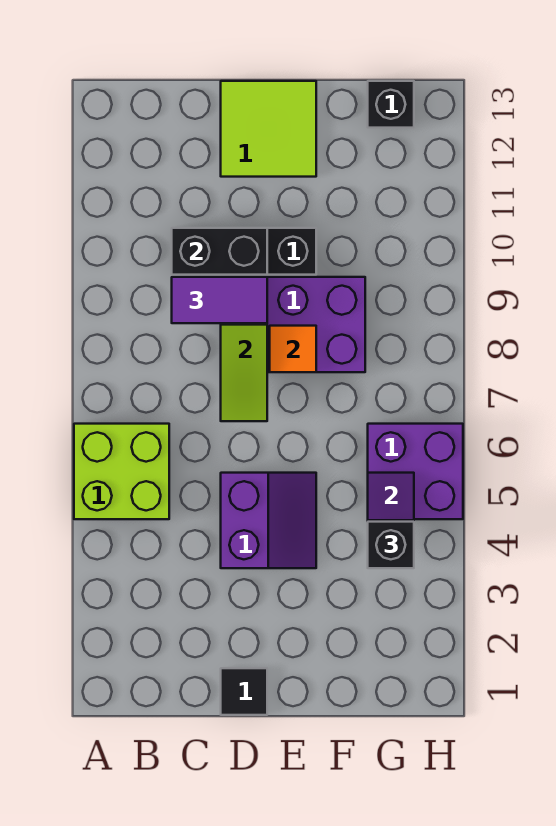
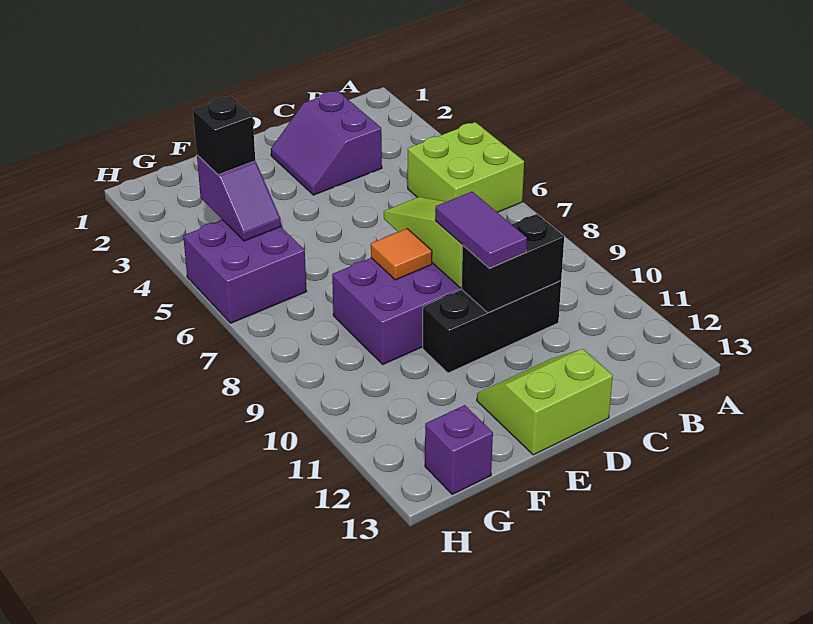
purple 1x2 tile [172,277,267,323] -> purple 1x2 tile turned to [435,192,527,268]
black 1x1 tile [221,668,267,715] -> none
purple 2x2 slope [221,473,316,568] -> purple 2x2 slope moved to [271,91,382,195]
lime 2x2 tile [221,81,316,177] -> lime 2x2 slope [477,349,613,455]
black 1x1 brick [368,81,414,128] -> purple 1x1 brick [425,405,493,494]

